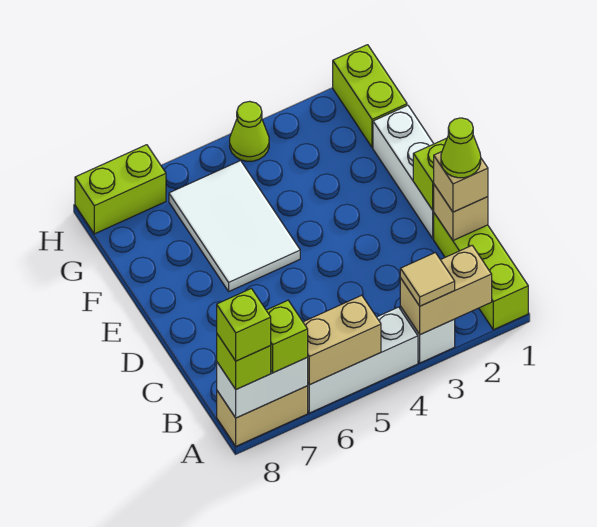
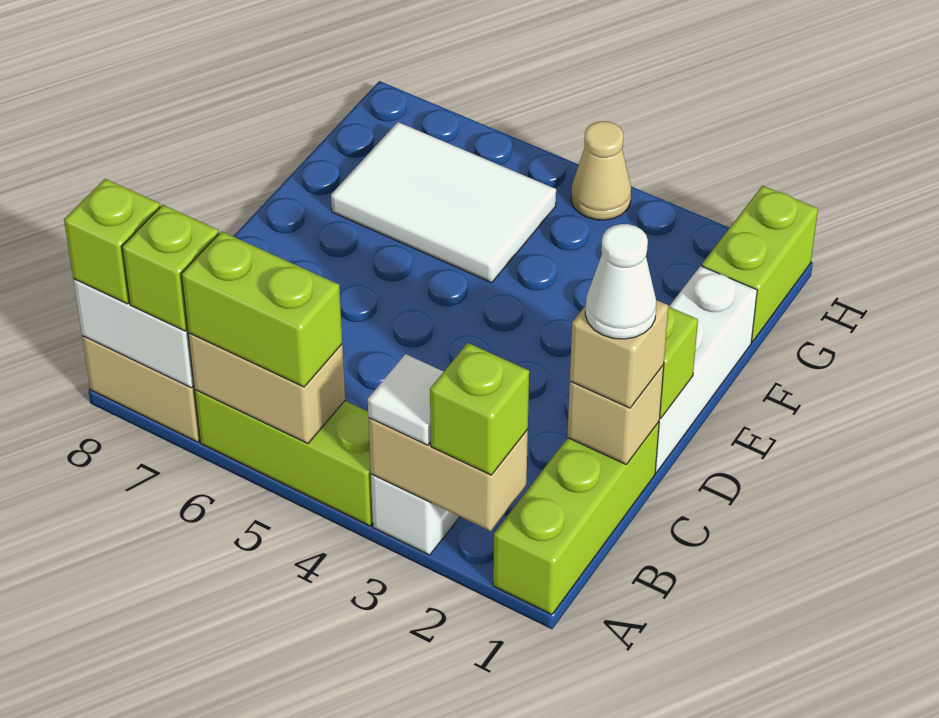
tan 1x1 tile [400,253,455,306] -> white 1x1 tile [368,354,444,445]
white 1x3 brick [308,307,418,413] -> lime 1x3 brick [195,390,373,526]
lime 1x1 brick [217,288,271,361] -> lime 1x1 brick moved to [430,343,529,475]
lime 1x1 cone [441,118,481,178] -> white 1x1 cone [585,224,656,339]
white 2x3 tile [169,161,300,291] -> white 2x3 tile turned to [331,122,556,283]
lime 1x1 cone [230,101,269,161] -> tan 1x1 cone [571,121,631,220]
lime 1x2 brick [75,145,166,234] -> lime 1x2 brick moved to [181,231,342,387]

